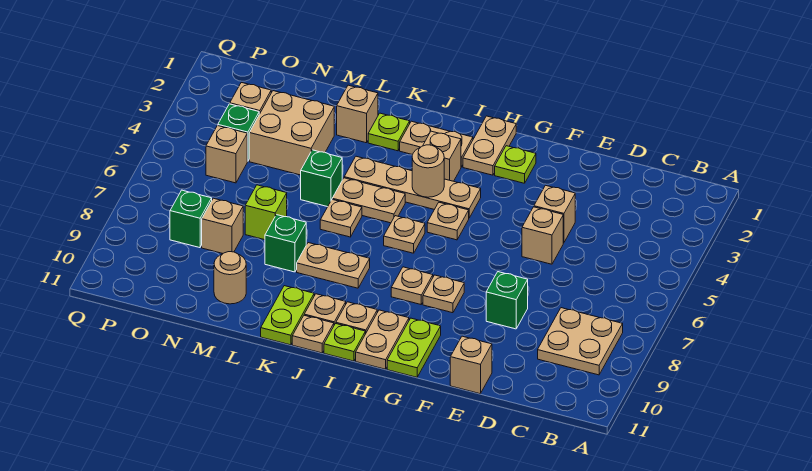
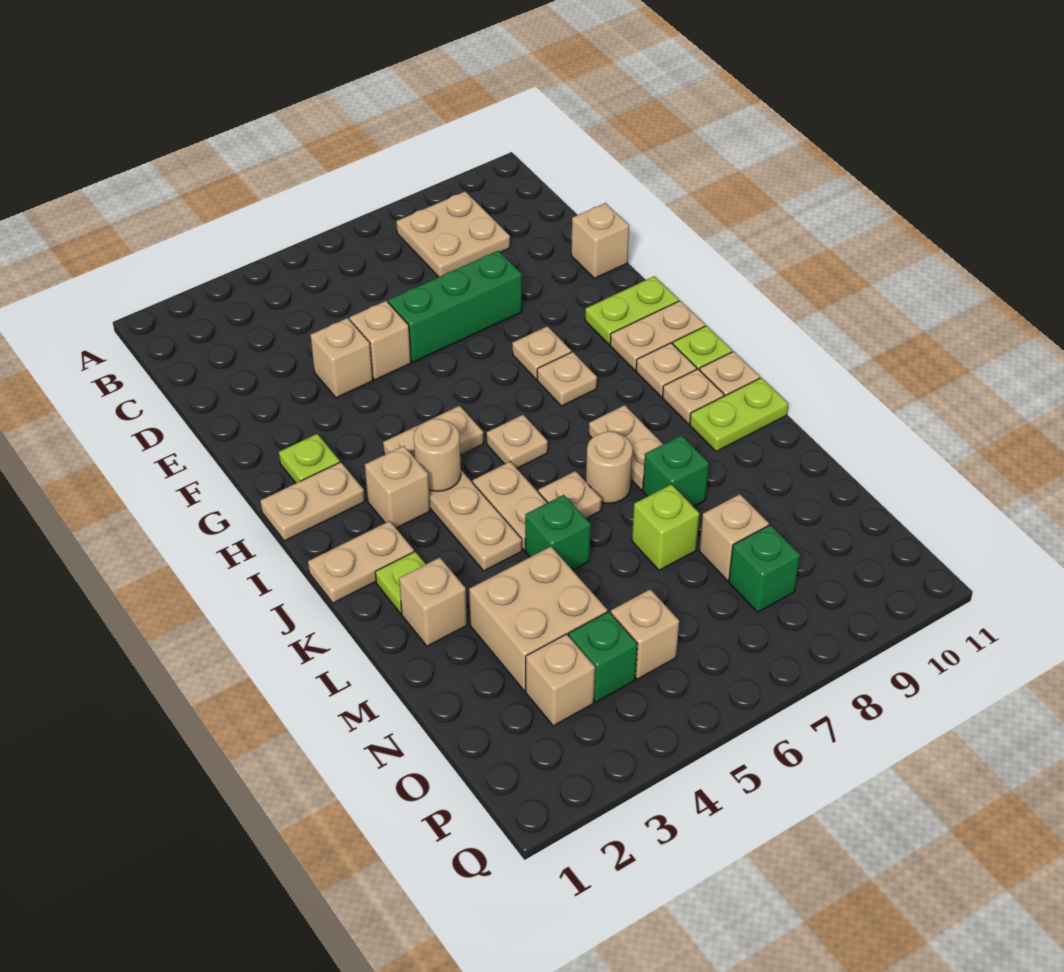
green 1x1 brick [486,272,528,329] -> green 1x3 brick [388,251,522,362]
tan 1x2 plate [400,121,473,167] -> tan 1x2 plate turned to [308,521,414,603]
tan 1x1 round brick [214,252,246,304] -> tan 1x1 round brick moved to [586,431,633,503]

